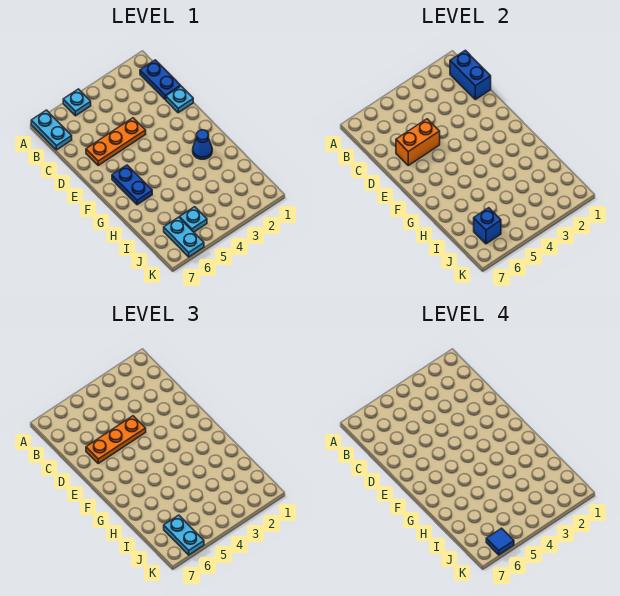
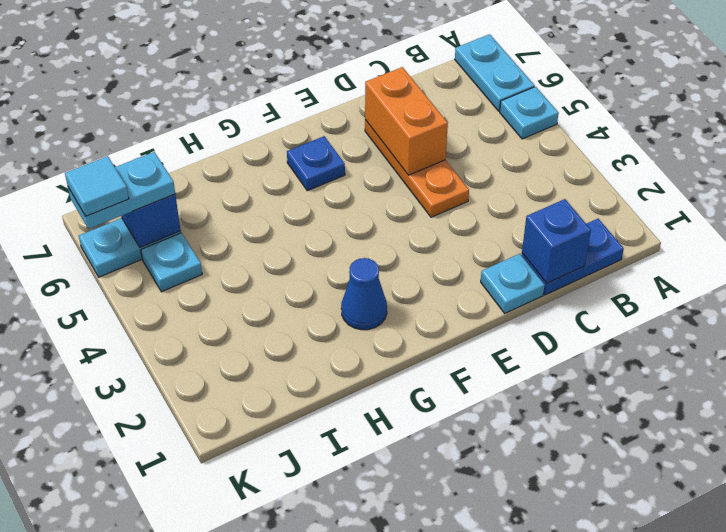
cyan 1x2 plate [31,110,72,150] -> cyan 1x2 plate turned to [455,34,535,111]
blue 1x2 brick [450,50,491,100] -> blue 1x1 brick [522,199,591,283]
orange 1x3 plate [86,416,146,463] -> none
blue 1x2 plate [112,165,152,205] -> blue 1x1 plate [287,136,345,191]
blue 1x1 tile [486,528,514,555] -> cyan 1x1 tile [65,156,129,216]

